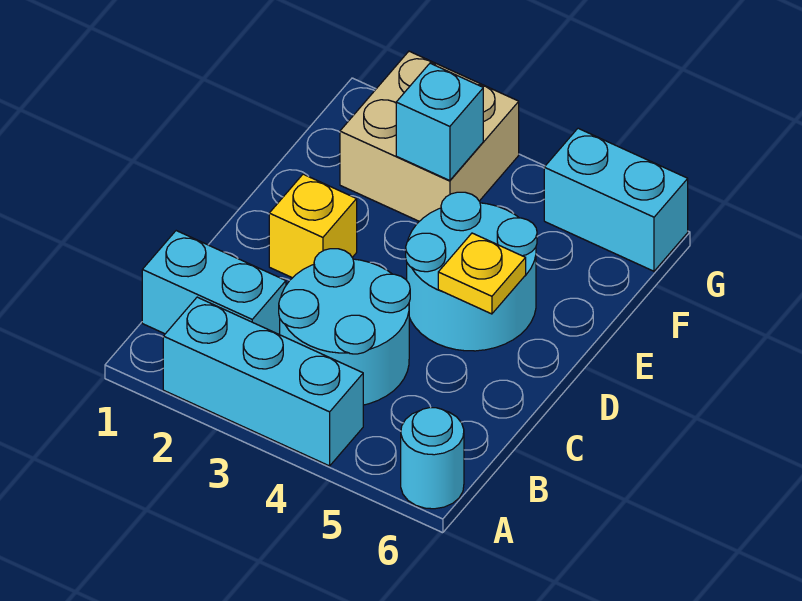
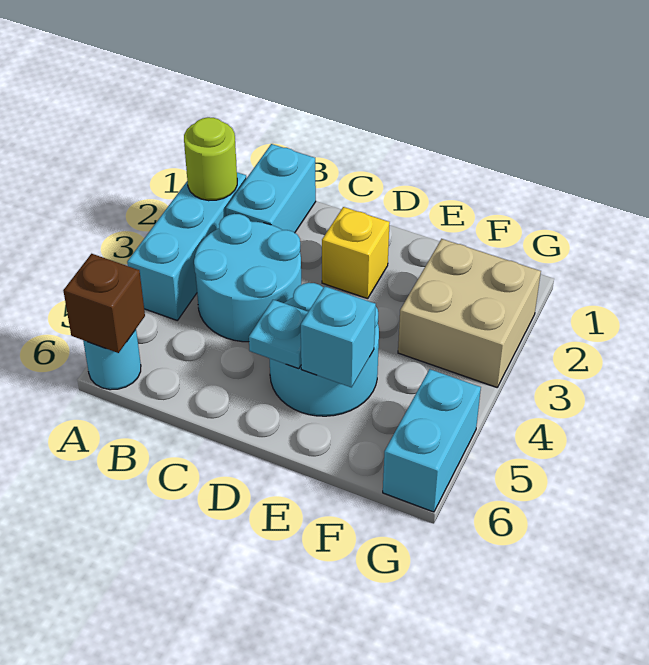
none -> lime 1x1 round brick [184,117,237,201]
none -> brown 1x1 brick [63,254,145,353]
yellow 1x1 plate [438,233,526,314] -> cyan 1x1 plate [249,300,308,369]
cyan 1x1 brick [396,63,483,181] -> cyan 1x1 brick moved to [301,286,376,387]

